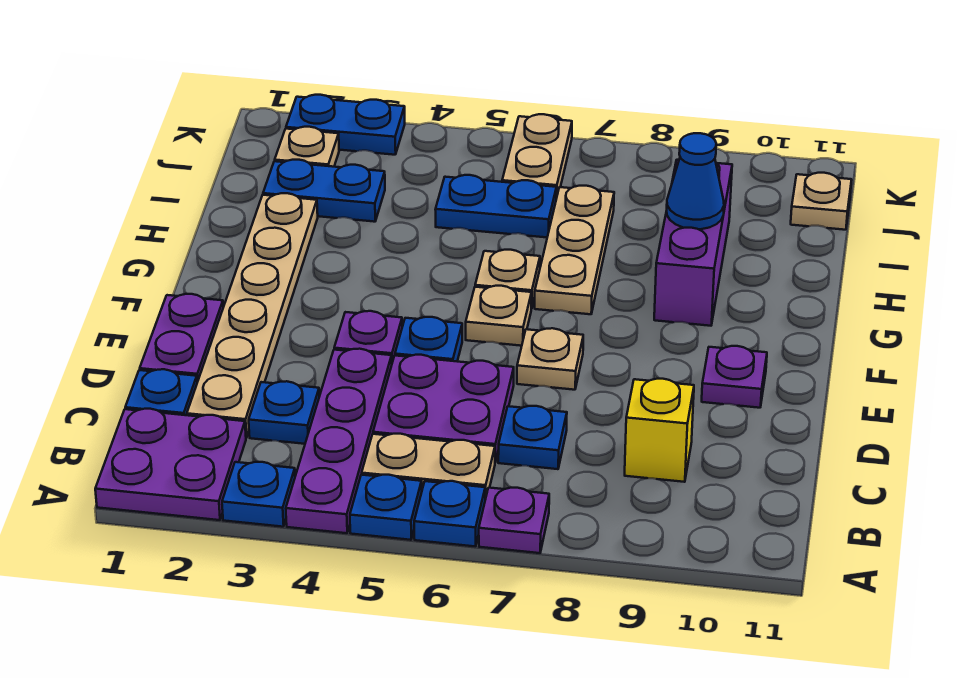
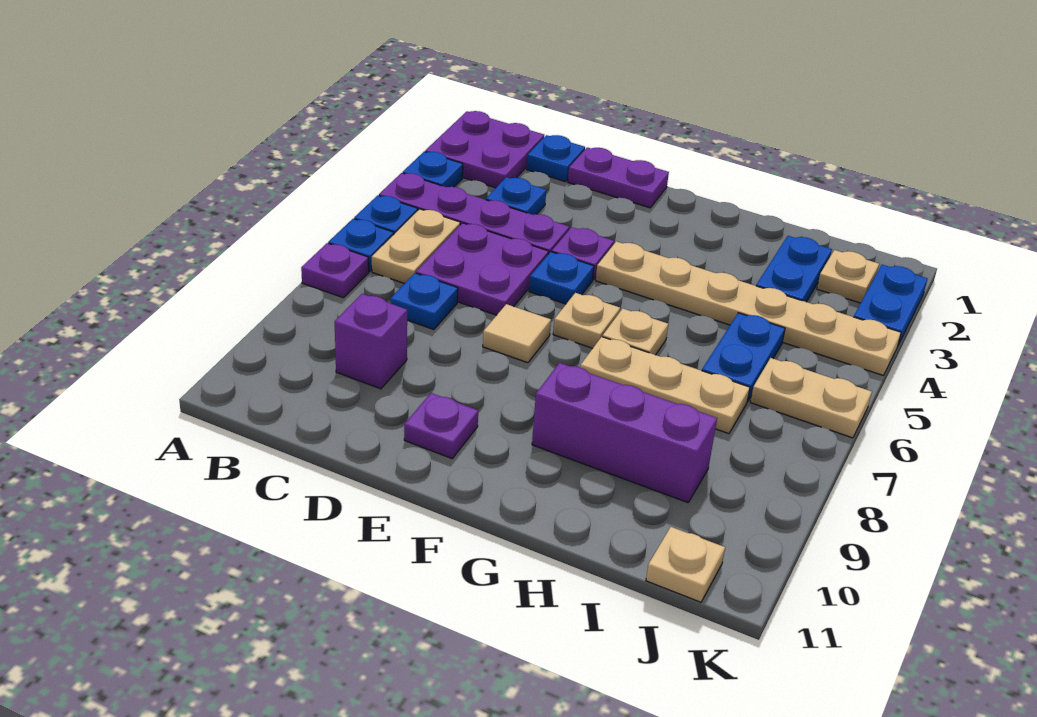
tan 1x6 plate [187,193,318,438] -> tan 1x6 plate moved to [596,241,901,375]
yellow 1x1 brick [625,379,694,482] -> purple 1x1 brick [335,294,407,389]
tan 1x1 plate [517,328,583,390] -> tan 1x1 tile [483,304,551,363]
blue 1x1 cone [667,133,724,229] -> none

